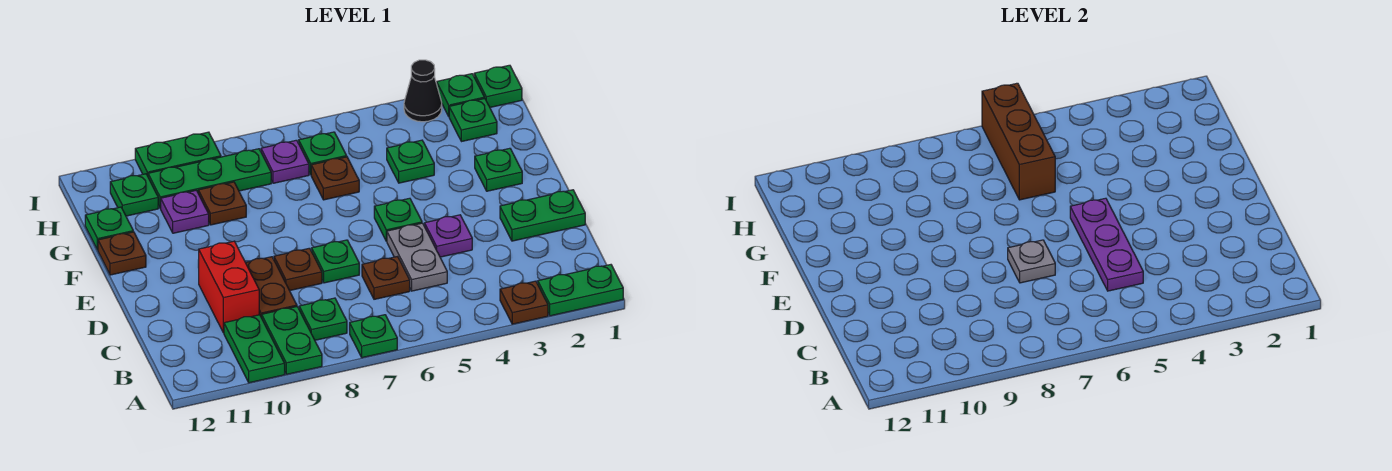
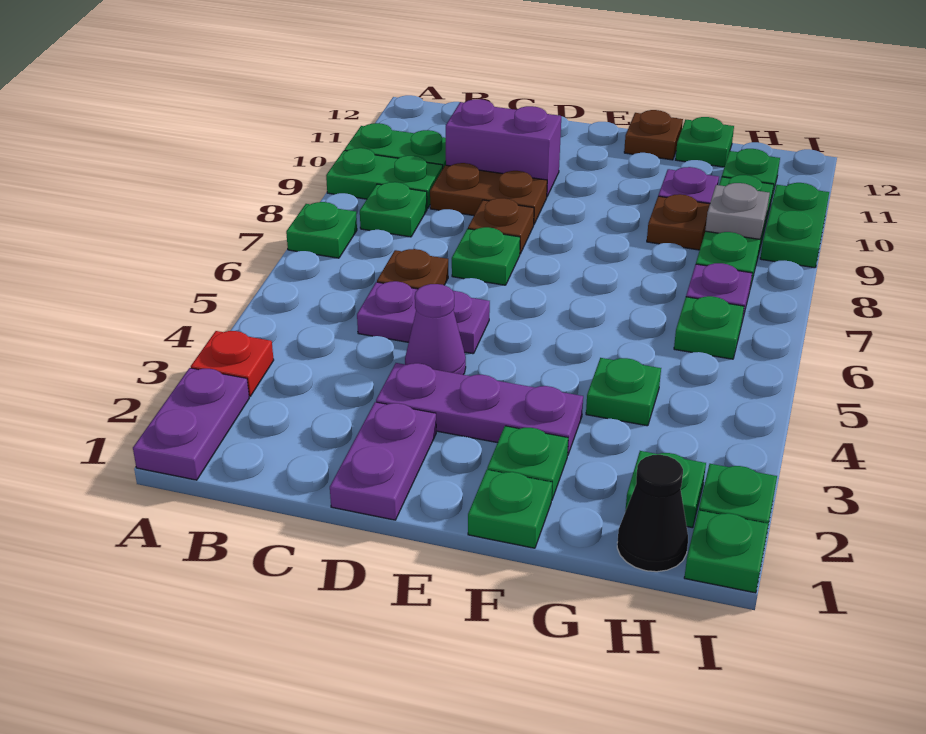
green 1x2 plate [538,265,623,316] -> purple 1x2 plate [133,368,249,480]
brown 1x1 plate [500,281,548,324] -> red 1x1 plate [191,331,274,396]
grey 1x2 plate [387,223,447,291] -> purple 1x2 plate [357,281,490,354]
purple 1x3 plate [1070,198,1143,291] -> purple 1x3 plate moved to [376,363,583,456]
red 1x2 brick [199,241,259,333] -> purple 1x2 brick [446,99,561,196]
green 1x2 plate [500,190,585,241] -> purple 1x2 plate [330,402,436,520]
purple 1x1 plate [425,215,472,257] -> purple 1x1 cone [405,284,466,375]
grey 1x1 plate [1008,240,1055,283] -> grey 1x1 plate moved to [705,183,770,239]
green 1x1 plate [374,198,422,241] -> green 1x1 plate moved to [468,470,552,548]
brown 1x1 plate [311,157,359,200] -> none
brown 1x3 brick [982,83,1055,200] -> none
black 1x1 cone [404,60,442,122] -> black 1x1 cone moved to [617,455,688,572]

